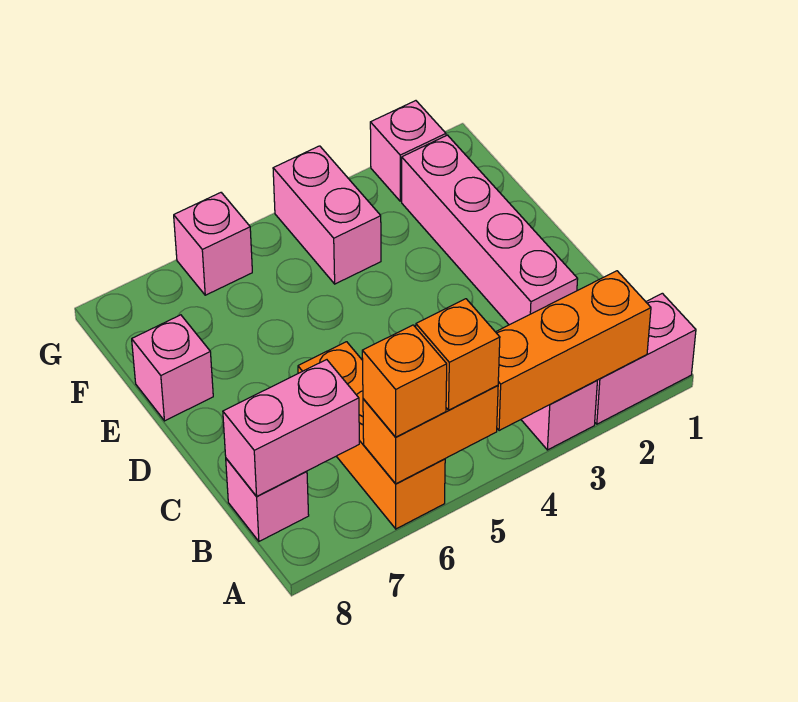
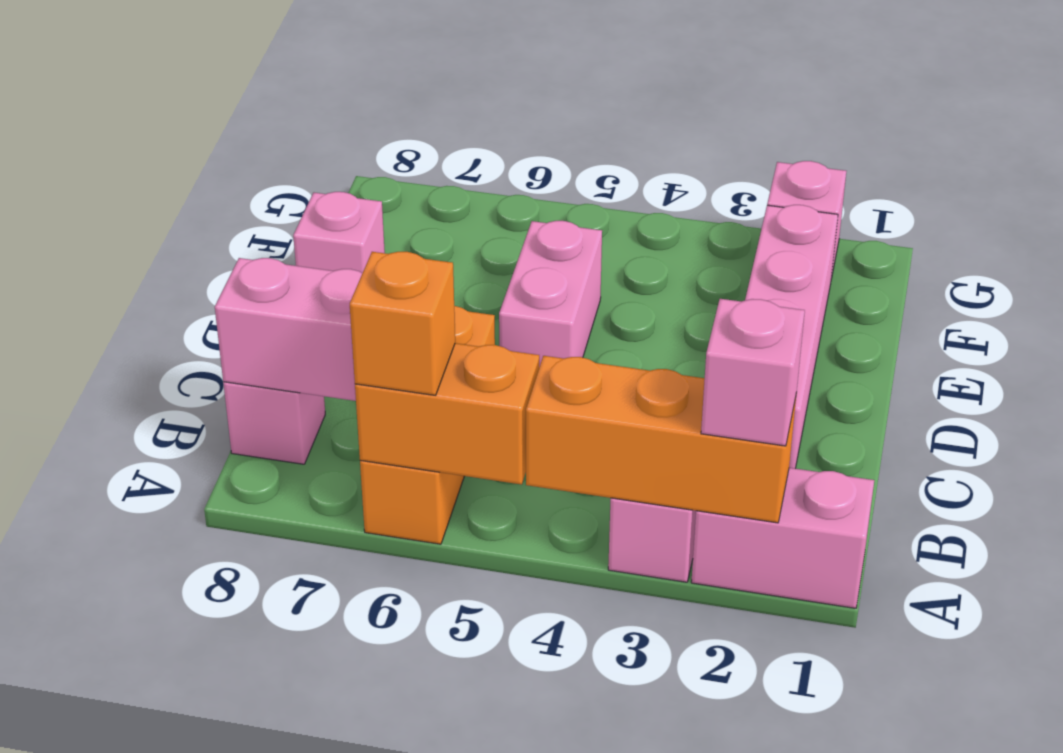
orange 1x1 brick [416,299,500,410] -> none
pink 1x2 brick [273,146,381,284] -> pink 1x2 brick moved to [499,221,602,367]
pink 1x1 brick [174,193,252,295] -> pink 1x1 brick moved to [701,299,805,446]

